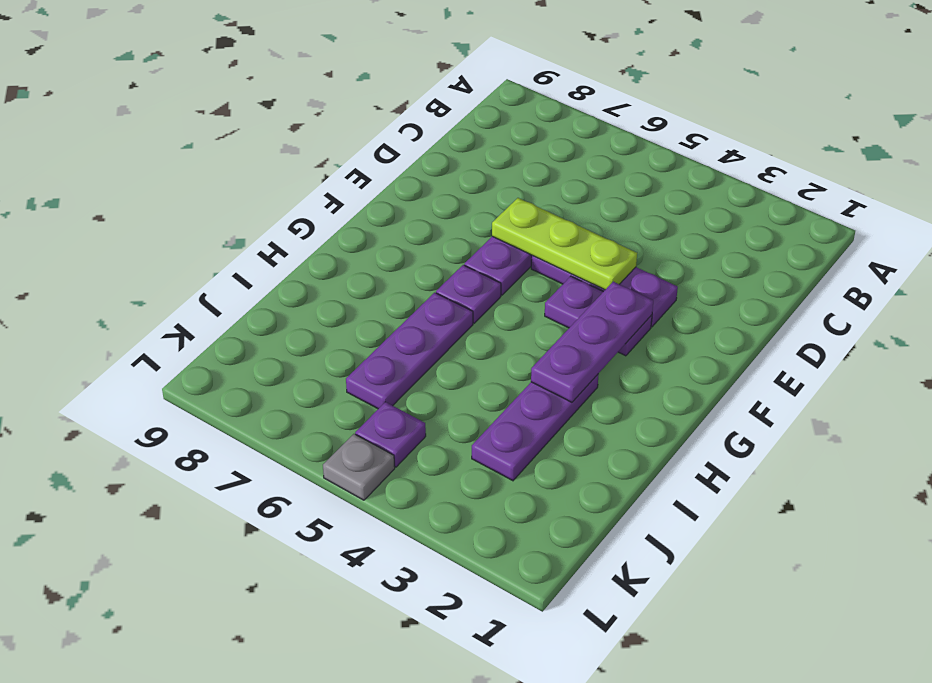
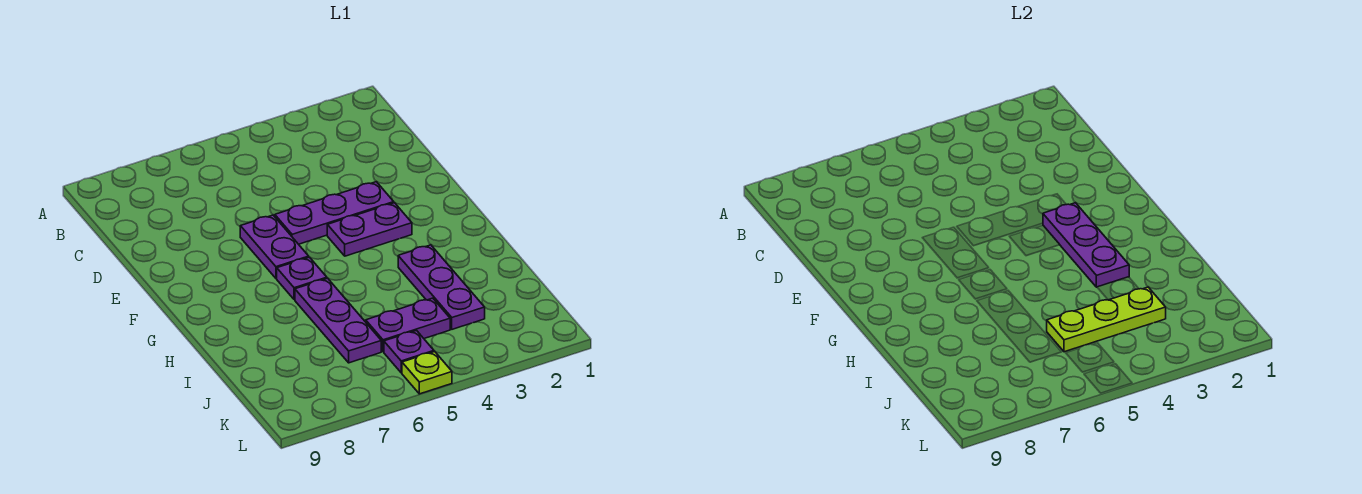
lime 1x3 plate [492,198,637,290] -> lime 1x3 plate moved to [1047,287,1166,352]
none -> purple 1x2 plate [366,298,450,352]
grey 1x1 plate [323,434,395,500] -> lime 1x1 plate [402,352,452,394]

